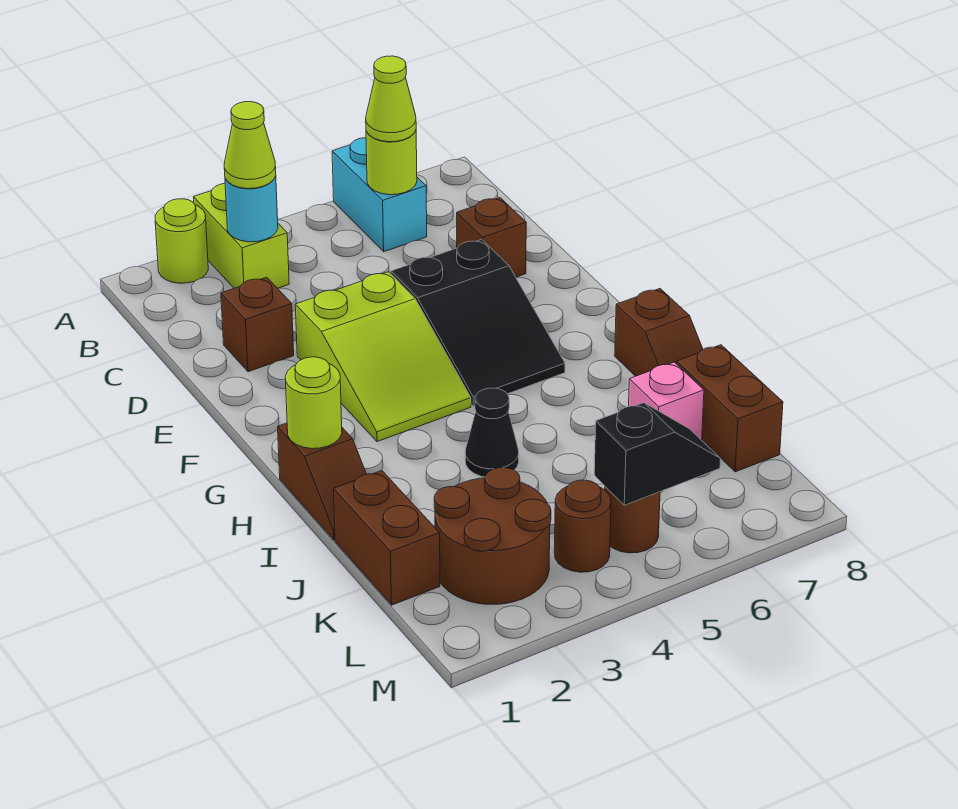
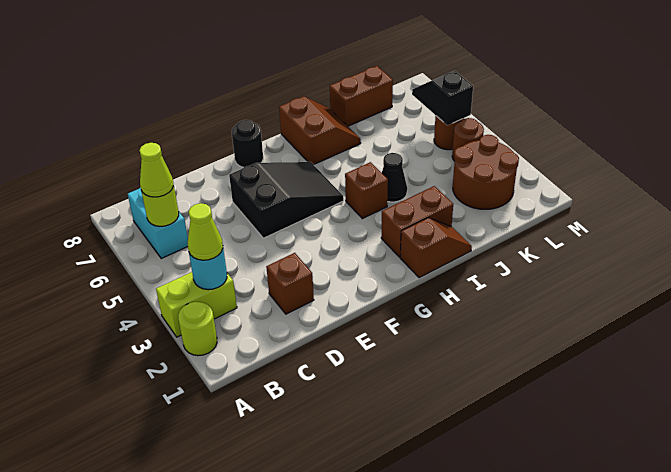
cyan 1x2 brick [332,138,427,252] -> cyan 1x2 brick turned to [128,187,188,258]
brown 1x1 brick [457,198,526,277] -> brown 1x1 brick moved to [345,162,388,219]
lime 2x3 slope [295,272,471,442] -> none
none -> black 1x1 round brick [232,120,263,168]
lime 1x1 round brick [285,357,342,449] -> none
brown 1x2 slope [615,289,703,376] -> brown 2x2 slope [279,96,361,165]
brown 1x2 brick [334,471,440,605] -> brown 1x2 brick moved to [381,186,453,257]
pink 1x1 brick [629,362,704,440] -> none

